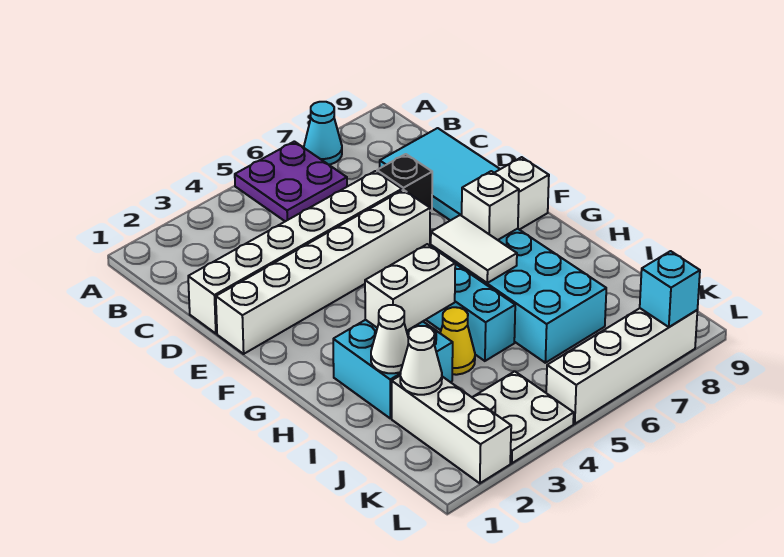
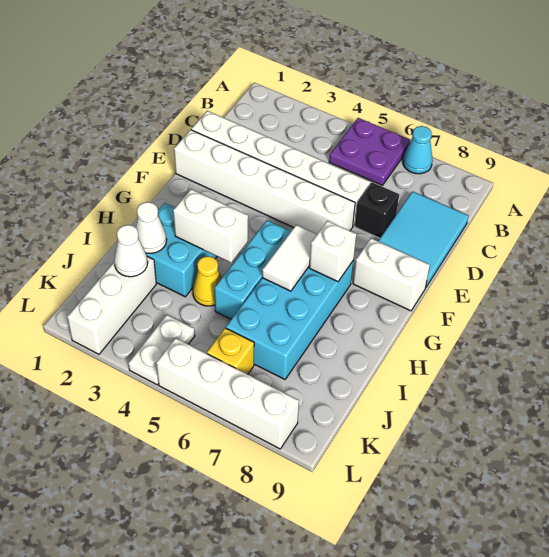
white 2x2 plate [472,371,574,463] -> white 1x2 plate [128,315,195,385]
none -> yellow 1x1 brick [207,328,254,374]
cyan 1x1 brick [640,251,700,327] -> none

